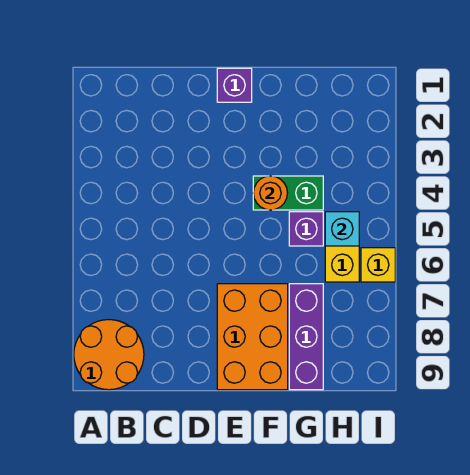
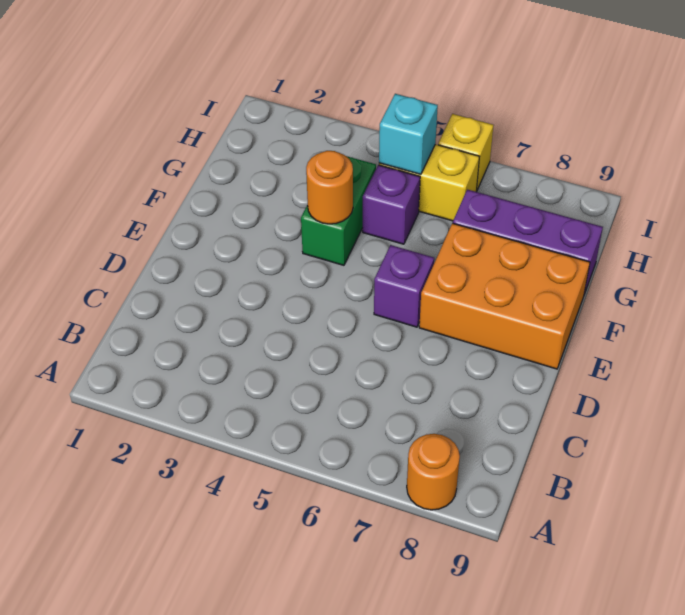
orange 2x2 round brick [74,320,144,390] -> orange 1x1 round brick [407,434,460,510]
purple 1x1 brick [217,68,252,102] -> purple 1x1 brick moved to [374,245,434,327]

